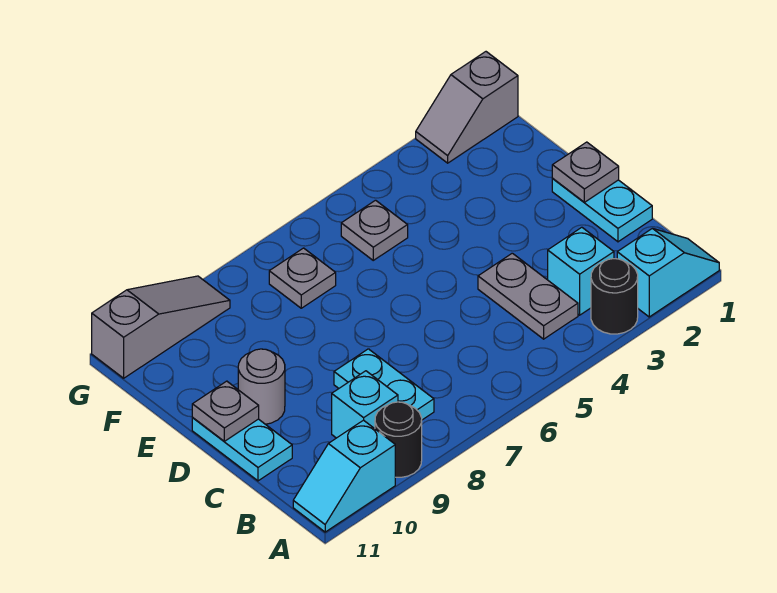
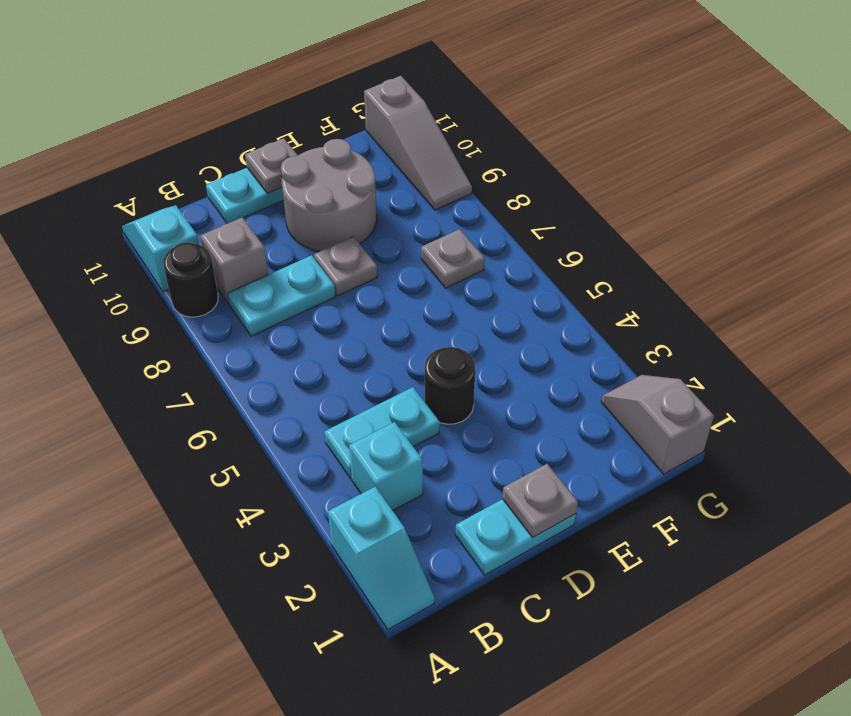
black 1x1 round brick [591,259,638,334] -> black 1x1 round brick moved to [425,347,475,424]
grey 1x2 plate [478,253,578,339] -> cyan 1x2 plate [324,387,440,479]
cyan 1x1 brick [332,371,398,438] -> grey 1x1 brick [201,217,268,304]
grey 1x1 round brick [238,349,285,424] -> grey 2x2 round brick [281,139,377,251]
grey 1x1 plate [341,200,408,260] -> grey 1x1 plate moved to [314,237,377,296]

